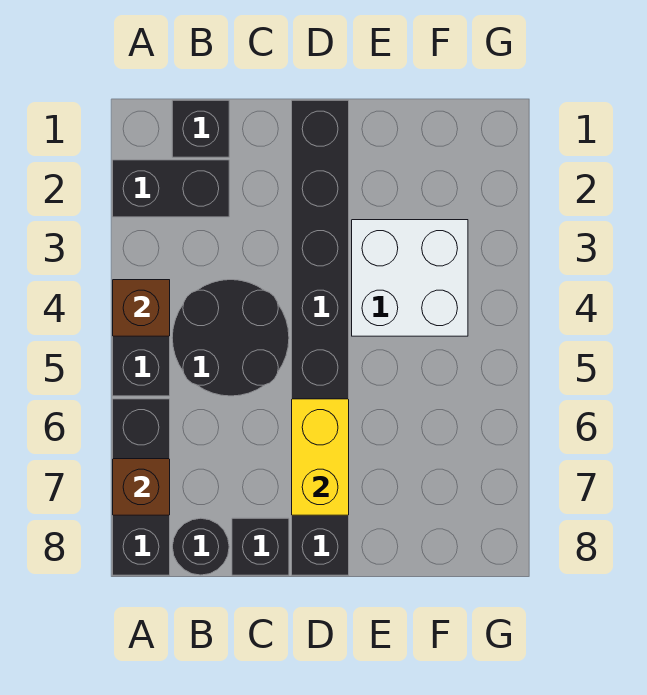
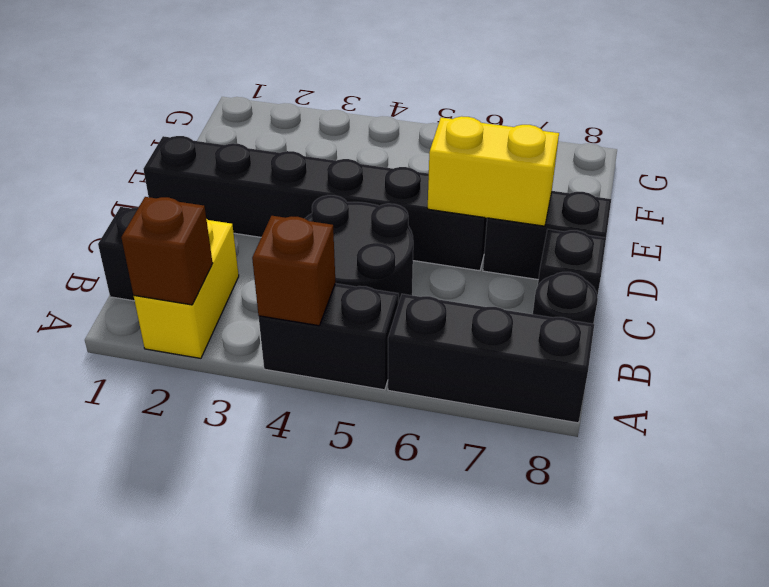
black 1x2 brick [113,160,229,217] -> yellow 1x2 brick [134,219,239,358]
brown 1x1 brick [113,459,170,515] -> brown 1x1 brick moved to [121,197,213,305]
white 2x2 brick [352,220,468,336] -> none

